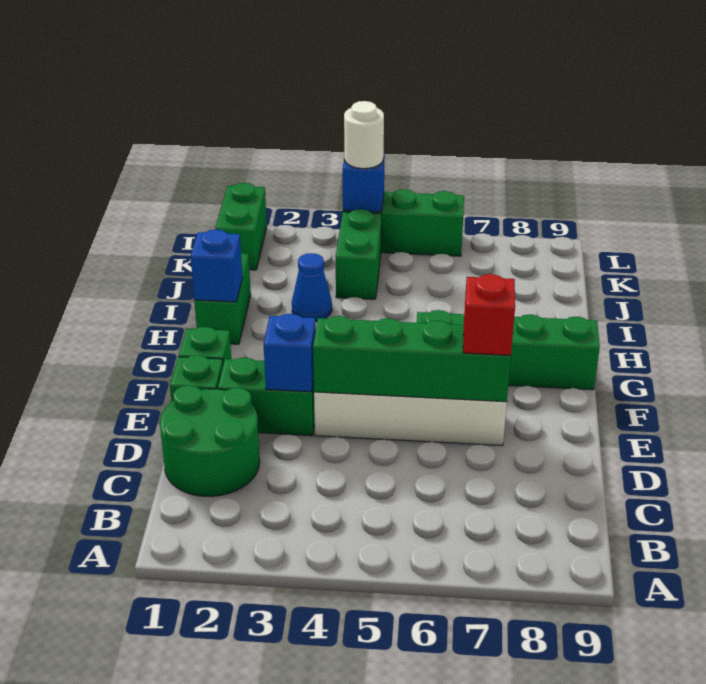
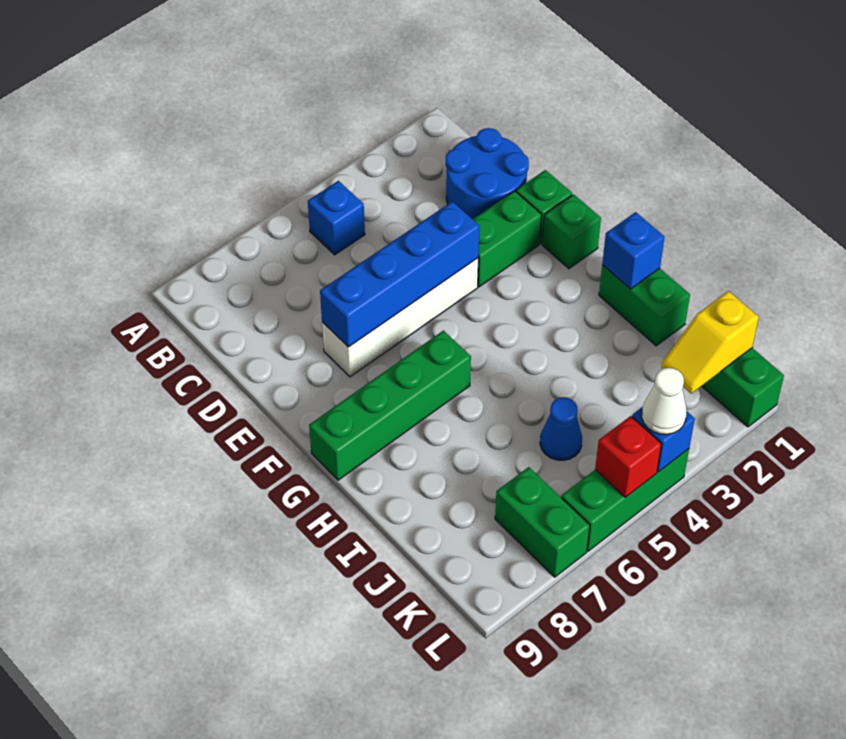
green 2x2 round brick [160,385,260,496] -> blue 2x2 round brick [446,128,529,219]
blue 1x1 brick [264,314,316,392] -> blue 1x1 brick moved to [308,181,365,255]
green 1x4 brick [313,316,511,402] -> blue 1x4 brick [320,201,480,347]
red 1x1 brick [463,274,515,355] -> red 1x1 brick moved to [595,416,662,497]
blue 1x1 cone [292,253,332,321] -> blue 1x1 cone moved to [540,397,582,460]
green 1x2 brick [336,209,381,299] -> green 1x2 brick moved to [495,467,590,577]
none -> yellow 1x2 slope [661,291,759,394]
white 1x1 round brick [344,101,384,169] -> white 1x1 cone [642,368,686,435]

